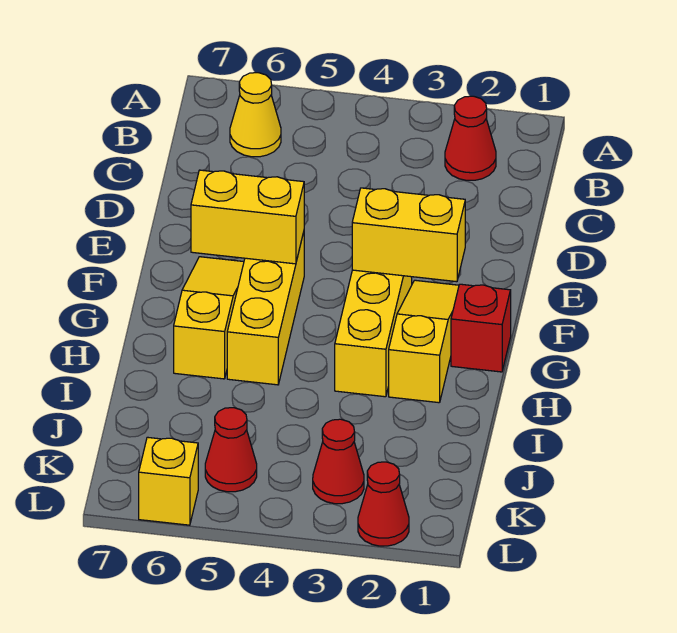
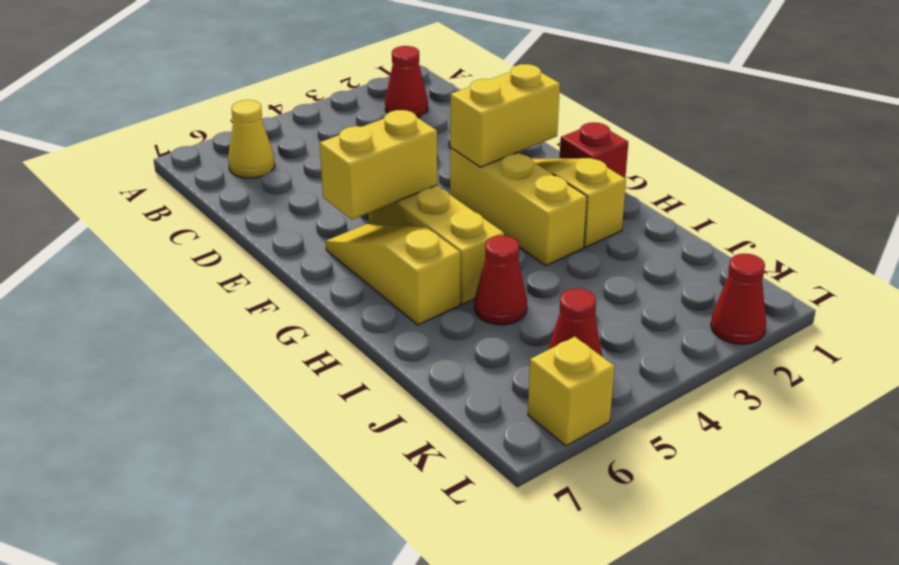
red 1x1 cone [313,419,364,504] -> red 1x1 cone moved to [474,236,527,325]

